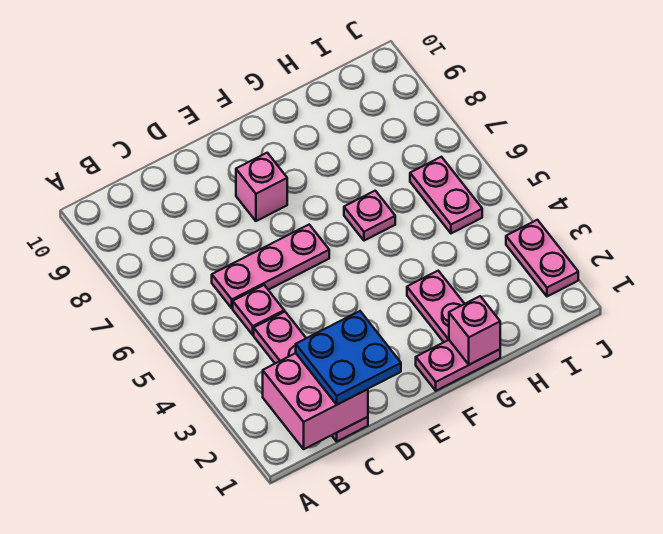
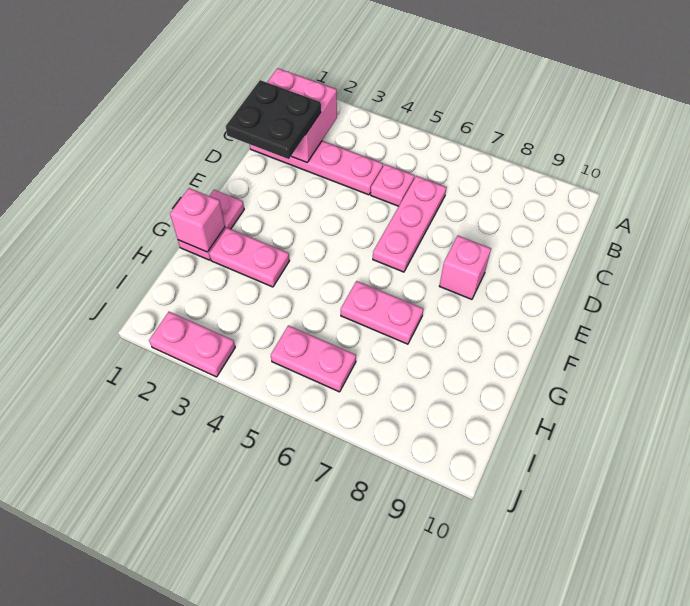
blue 2x2 plate [296,311,401,405] -> black 2x2 plate [226,80,321,159]
pink 1x1 plate [344,191,395,241] -> pink 1x2 plate [341,281,423,344]

